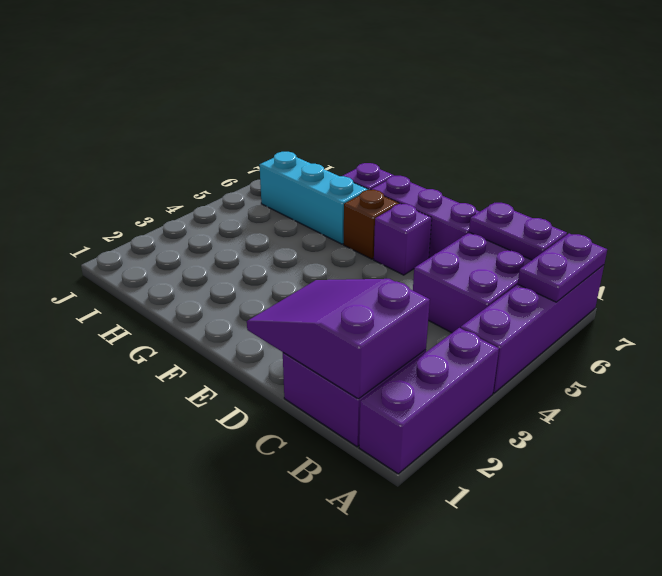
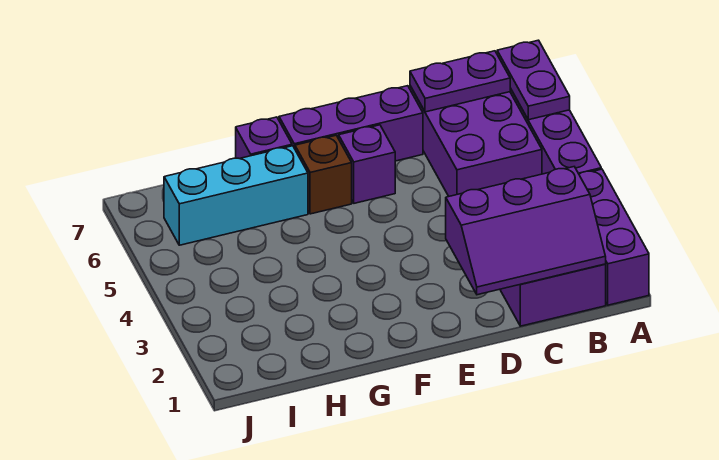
purple 2x3 slope [247,279,430,399] -> purple 2x3 slope turned to [446,167,606,295]

